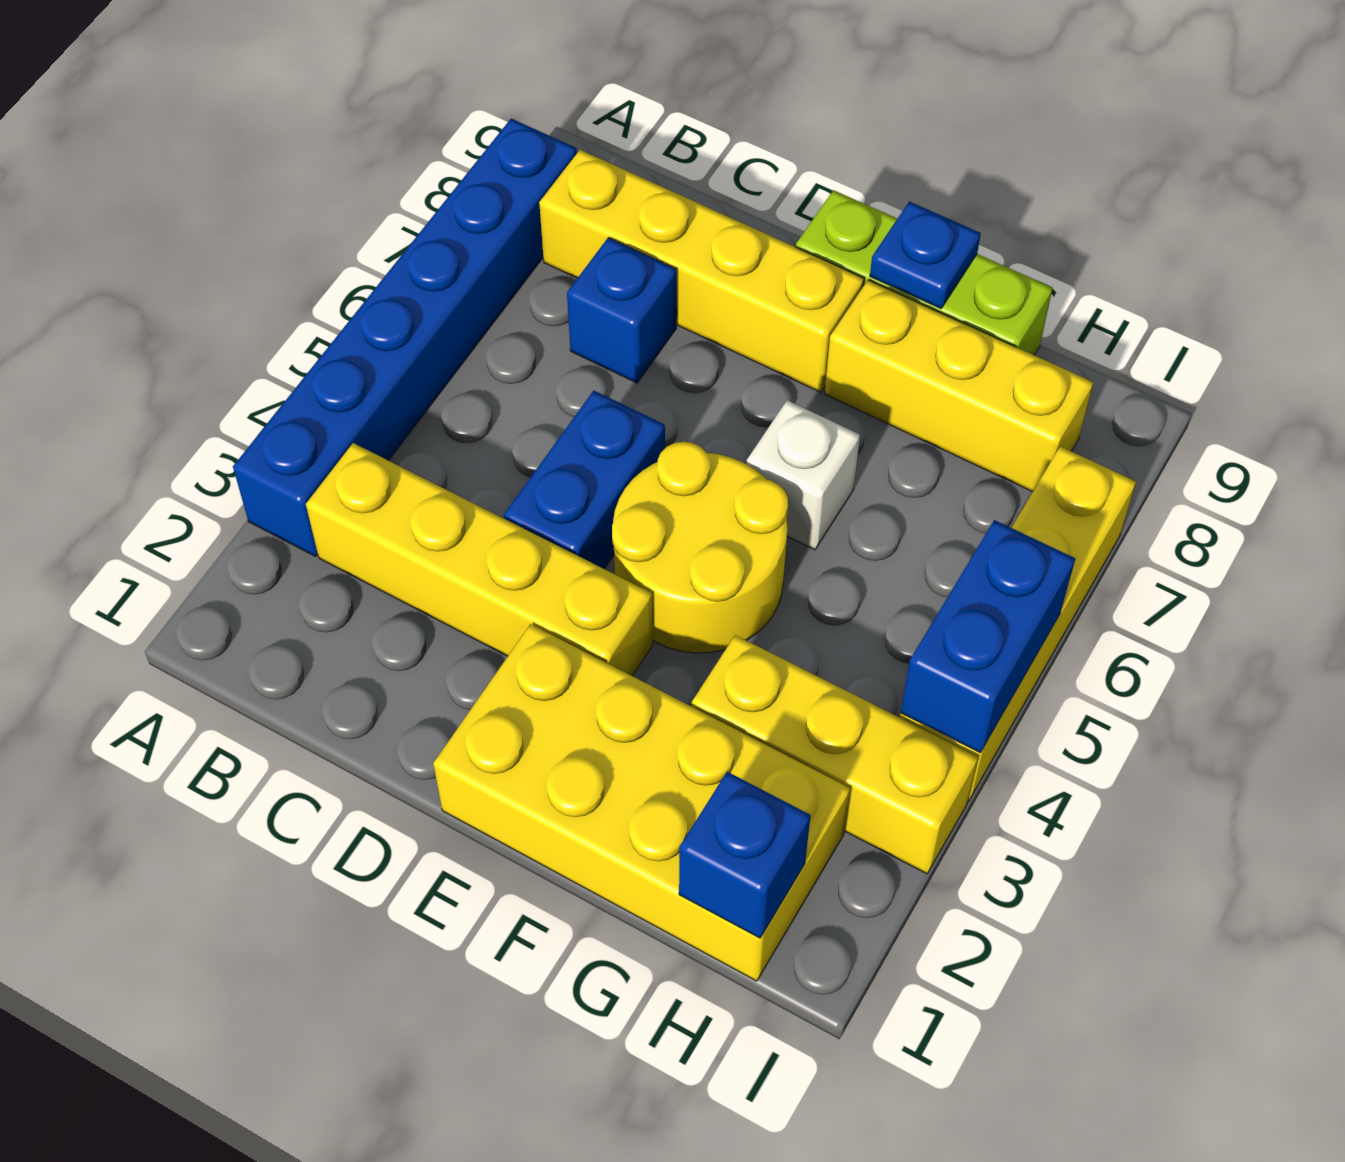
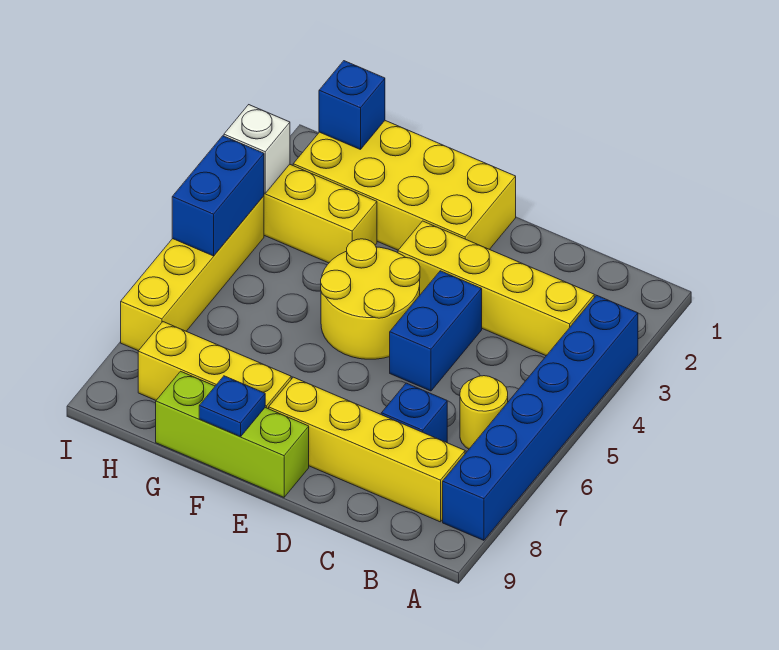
none -> yellow 1x1 round brick [460,376,508,449]
white 1x1 brick [747,400,860,550] -> white 1x1 brick moved to [224,105,290,193]

